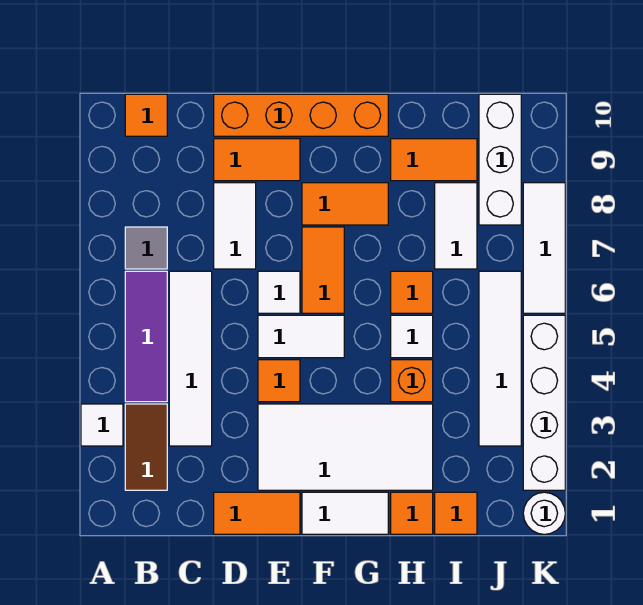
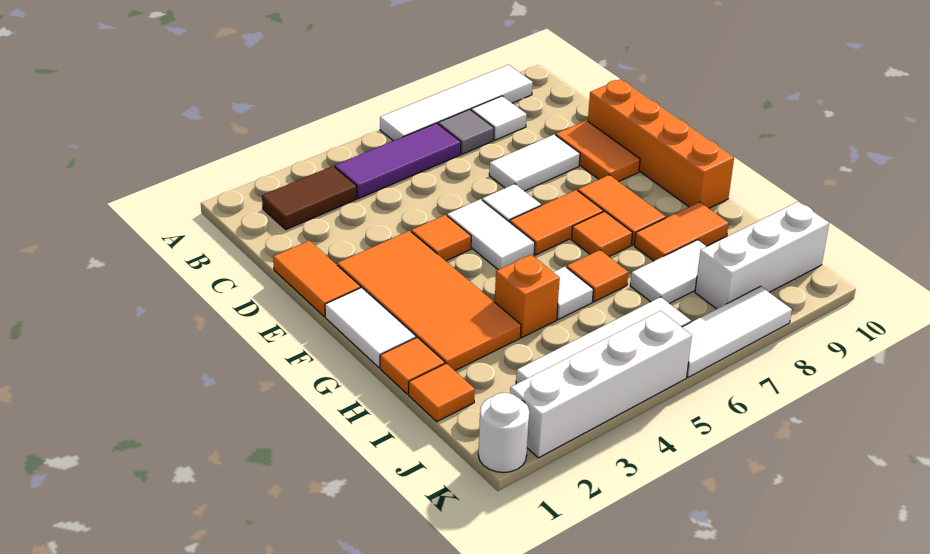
white 1x1 tile [81,404,123,446] -> white 1x1 tile moved to [471,96,527,140]
orange 1x1 tile [125,94,167,136] -> orange 1x1 tile moved to [571,211,632,256]
white 1x4 tile [169,271,212,446] -> white 1x4 tile moved to [380,65,533,141]
white 2x4 tile [258,404,433,490] -> orange 2x4 tile [337,231,521,371]
orange 1x2 tile [391,139,477,181] -> orange 1x2 tile turned to [634,202,729,261]

